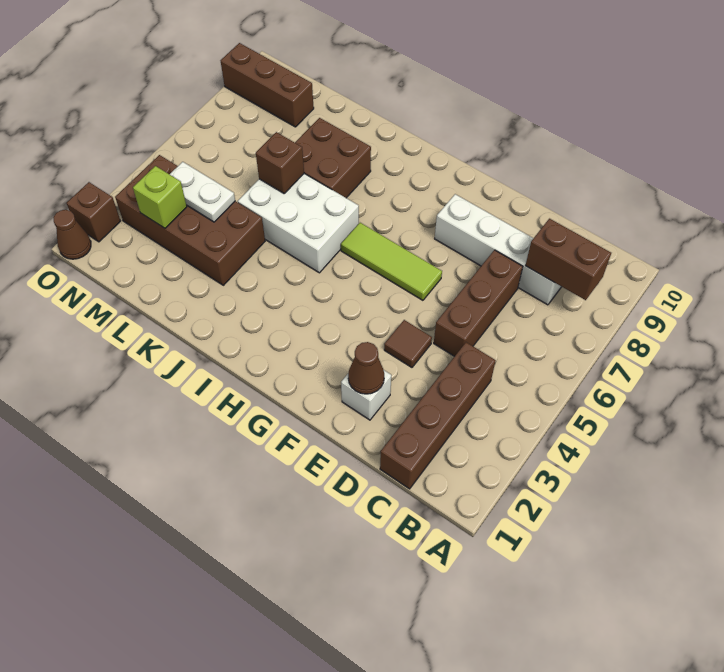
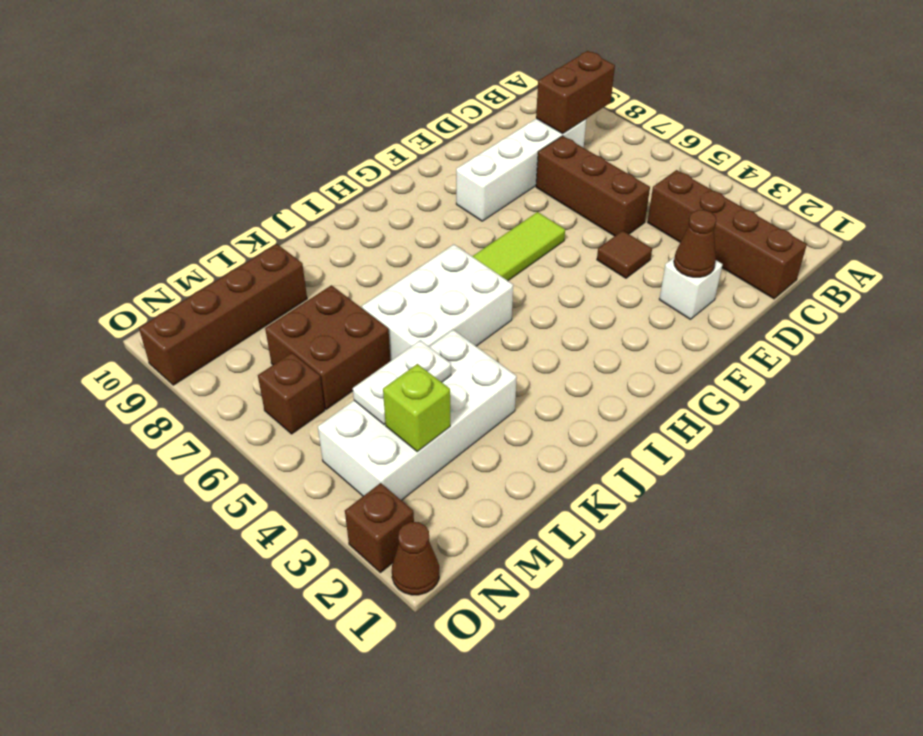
brown 2x2 brick [295,118,371,198] -> brown 2x2 brick moved to [265,285,391,409]
brown 2x4 brick [115,155,265,285] -> white 2x4 brick [318,330,517,500]
brown 1x1 brick [256,132,304,193] -> brown 1x1 brick moved to [258,353,325,434]
brown 1x3 brick [221,43,314,127] -> brown 1x4 brick [139,244,307,385]

